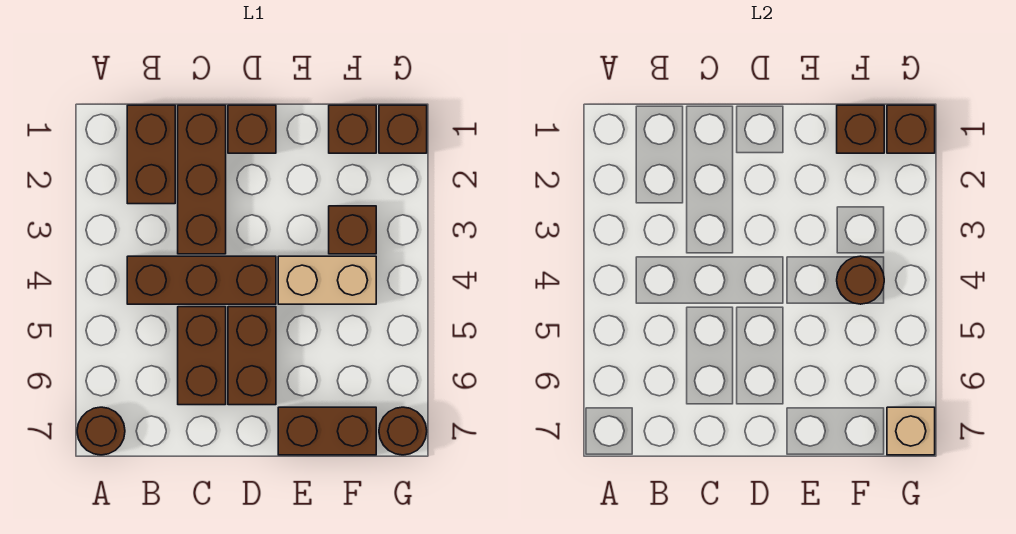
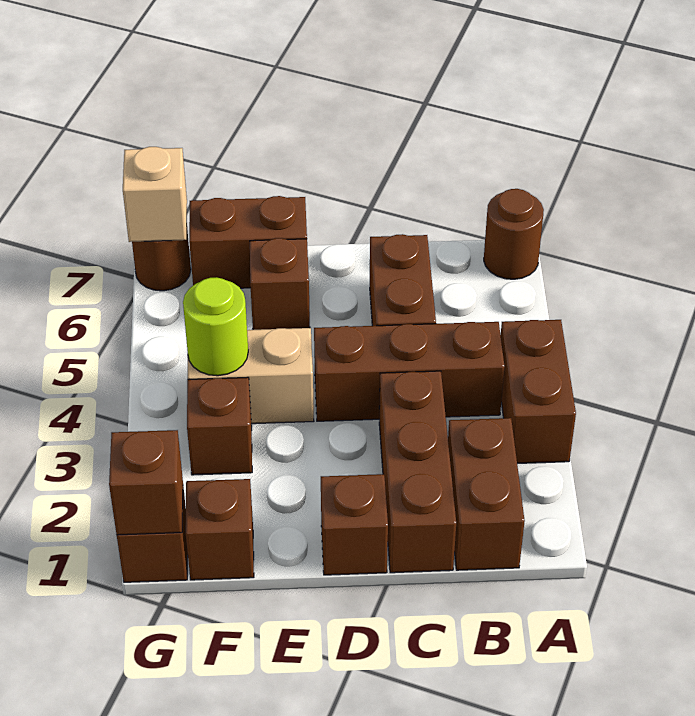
brown 1x2 brick [228,307,276,405] -> brown 1x2 brick moved to [501,320,576,463]
brown 1x1 brick [837,105,884,153] -> brown 1x1 brick moved to [250,238,310,330]
brown 1x1 round brick [837,256,884,304] -> lime 1x1 round brick [183,277,248,376]

